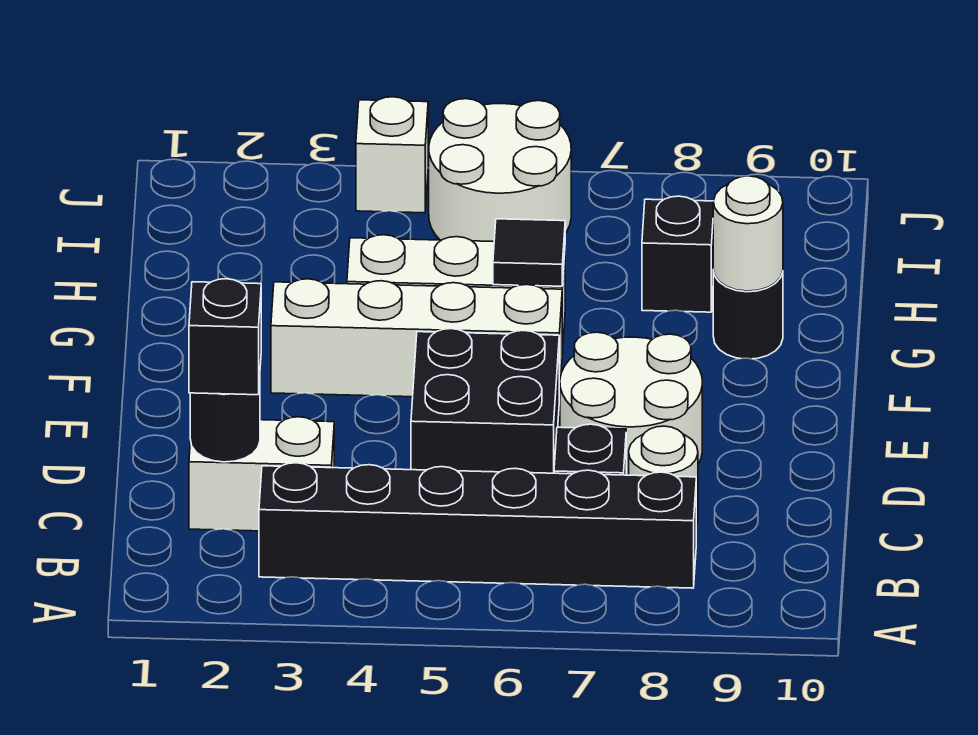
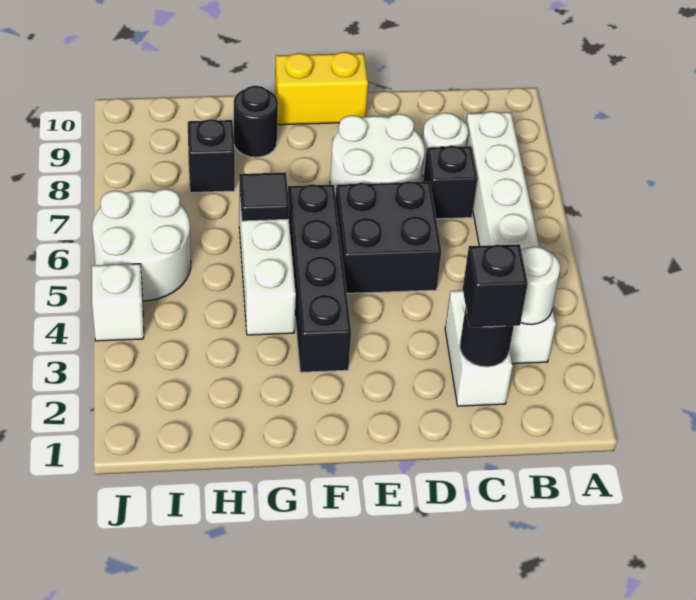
black 1x6 brick [259,463,696,588] -> white 1x6 brick [466,111,556,364]
none -> yellow 1x2 brick [275,52,368,125]
white 1x4 brick [271,279,562,400] -> black 1x4 brick [288,184,351,372]
white 1x1 round brick [713,176,783,291] -> white 1x1 round brick moved to [521,247,560,325]

